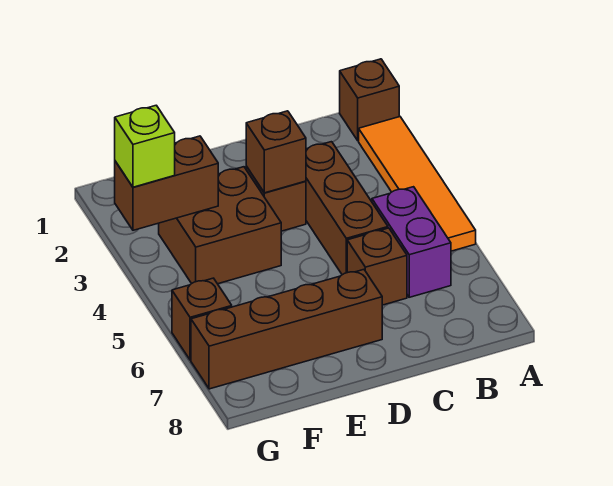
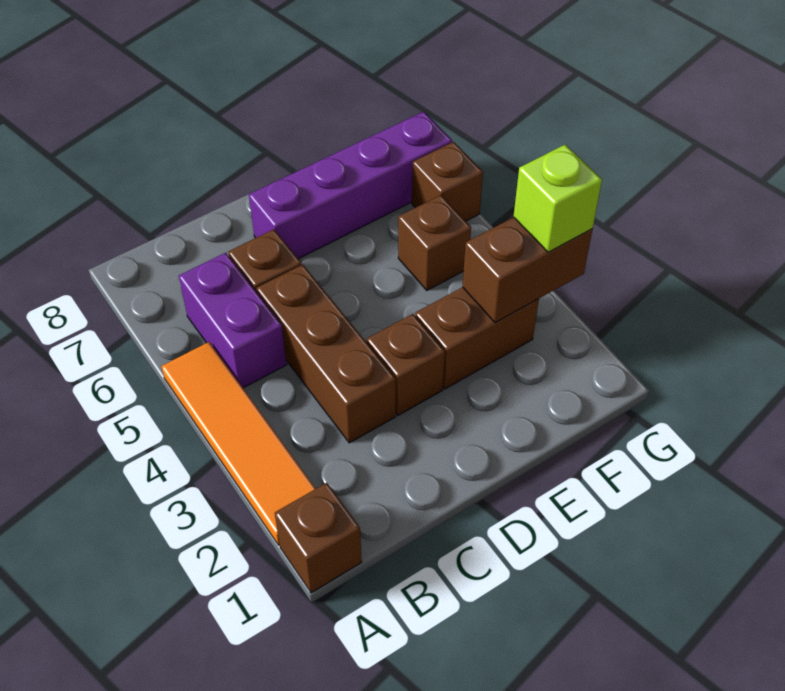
brown 1x1 brick [246,111,306,193] -> brown 1x1 brick moved to [398,195,471,290]
brown 1x4 brick [191,270,382,389] -> purple 1x4 brick [249,112,452,259]
brown 2x2 brick [159,167,281,284] -> brown 1x2 brick [415,287,539,389]

